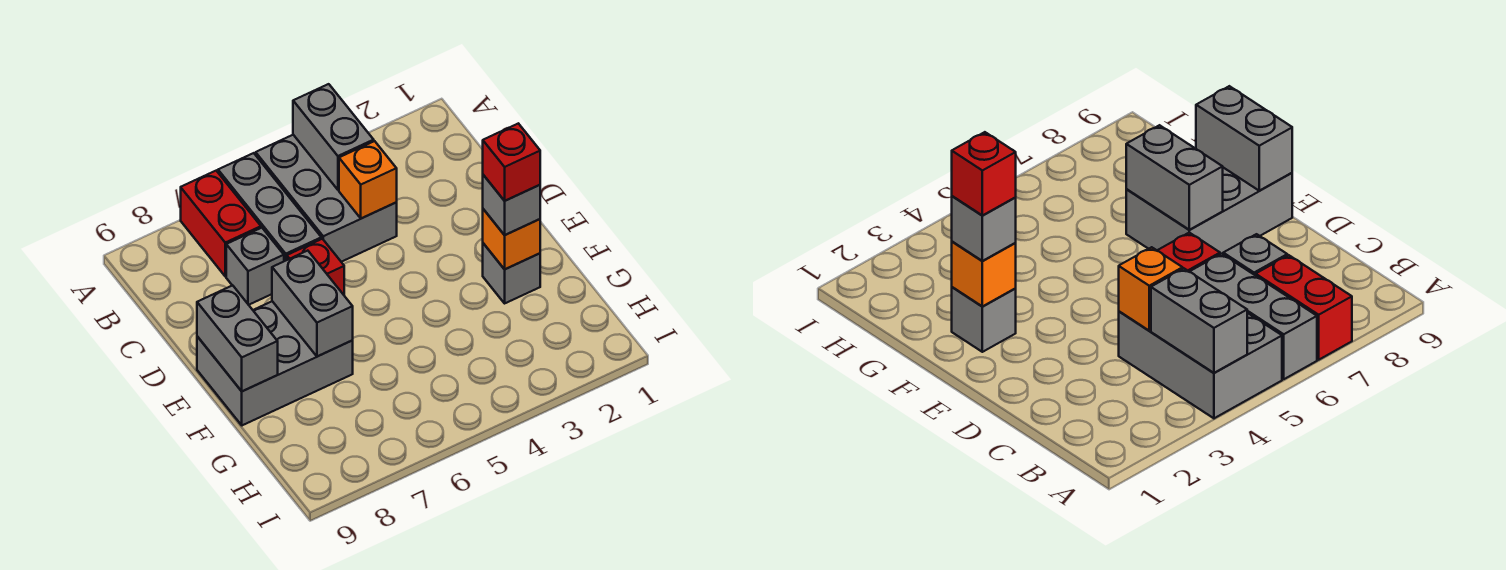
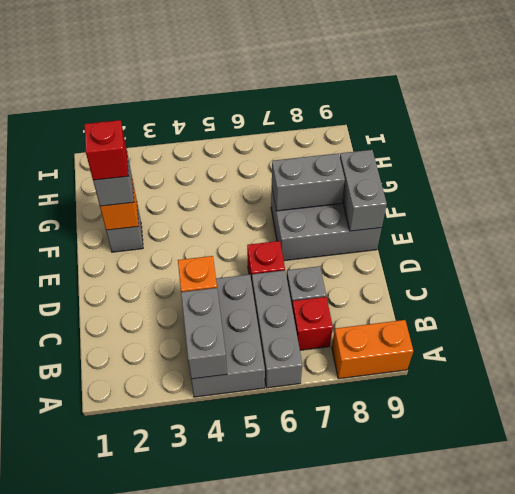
red 1x2 brick [181,171,261,276] -> red 1x1 brick [292,297,333,350]
none -> orange 1x2 brick [332,320,413,379]
grey 1x2 brick [272,251,353,357] -> grey 1x2 brick turned to [272,153,345,211]

